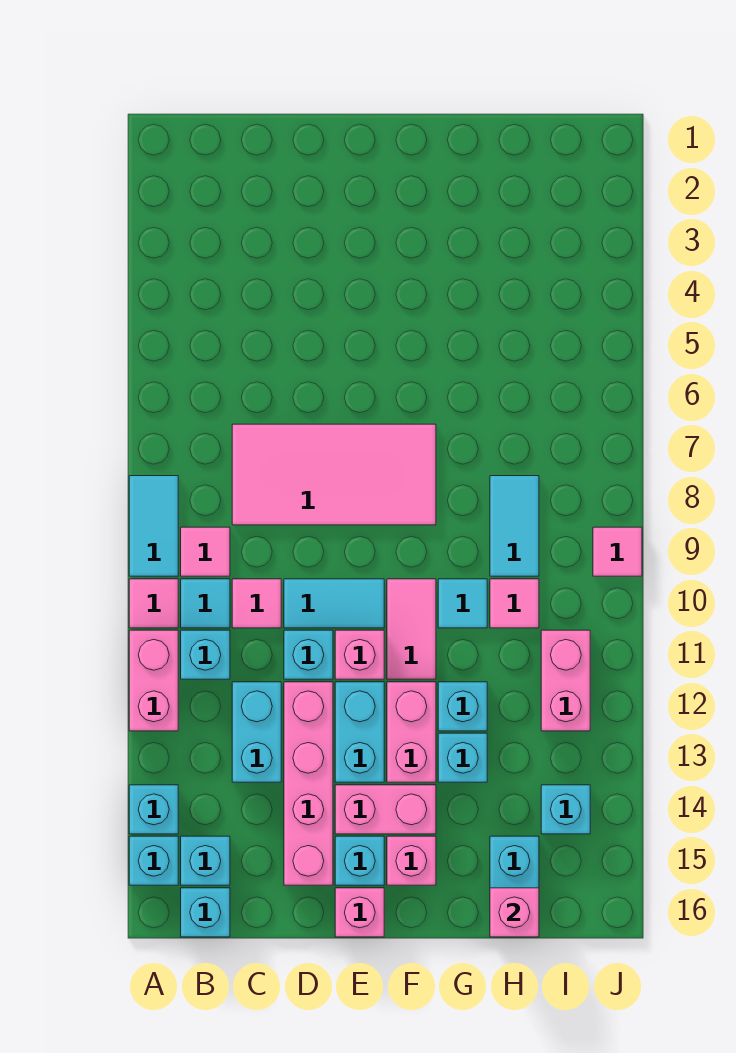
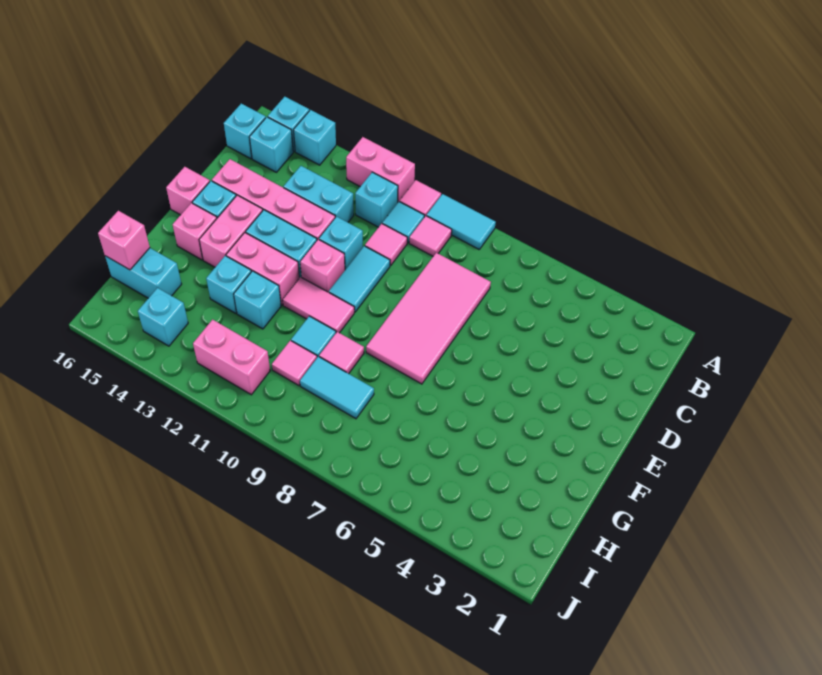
pink 1x1 tile [593,527,642,576] -> pink 1x1 tile moved to [319,332,364,374]

